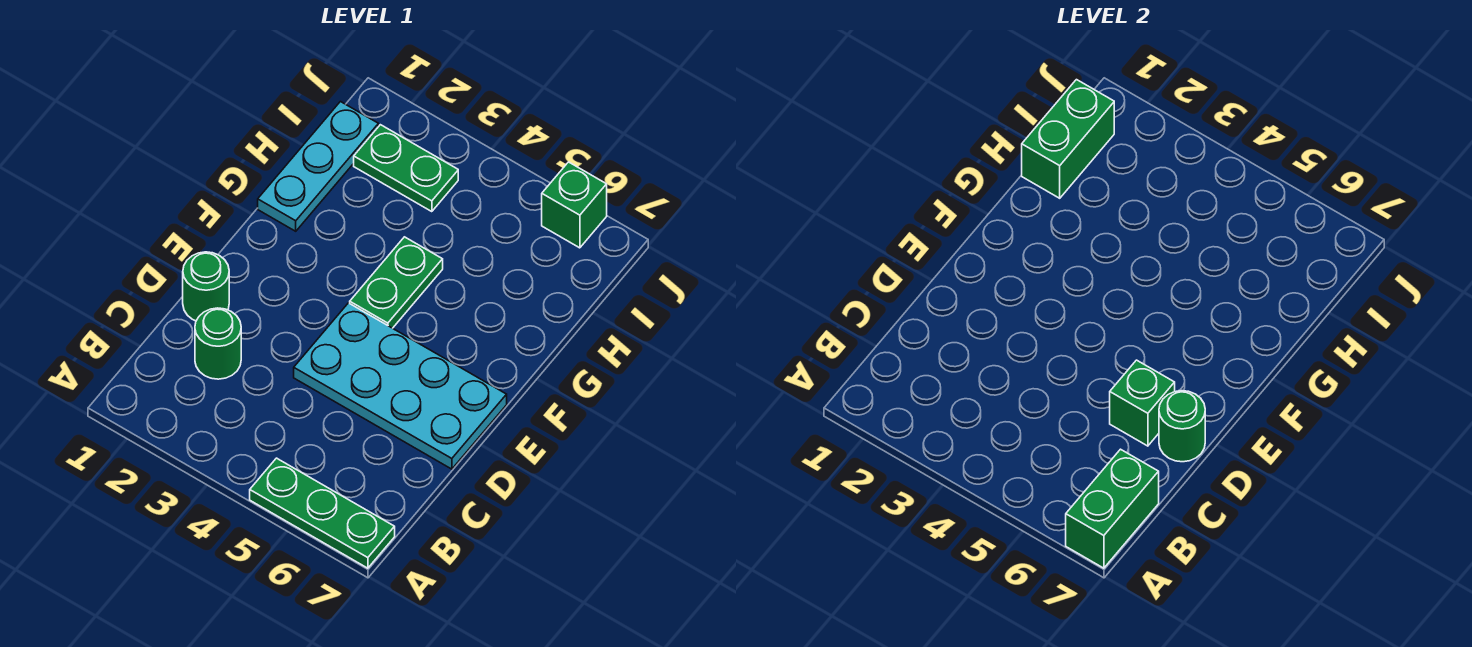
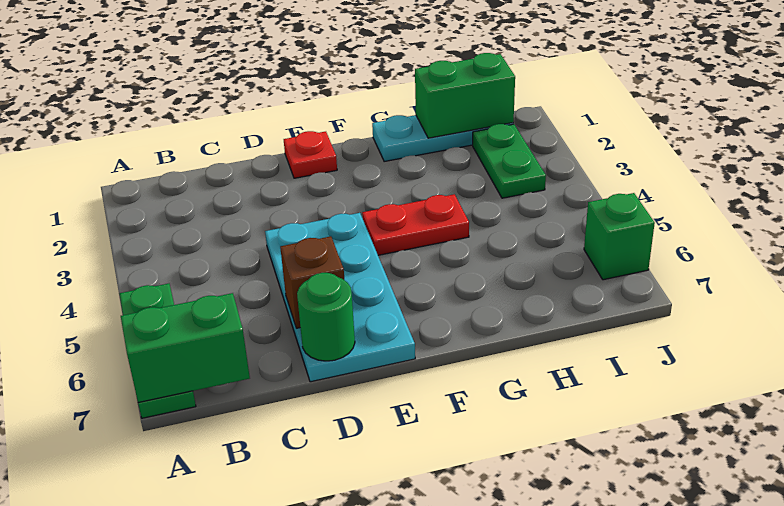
green 1x1 round brick [195,308,241,379] -> none
green 1x1 round brick [183,252,229,321] -> none
green 1x1 brick [1110,360,1175,446] -> brown 1x1 brick [280,236,344,329]
none -> red 1x1 plate [284,131,337,178]
green 1x2 plate [350,237,443,328] -> red 1x2 plate [362,194,469,255]

